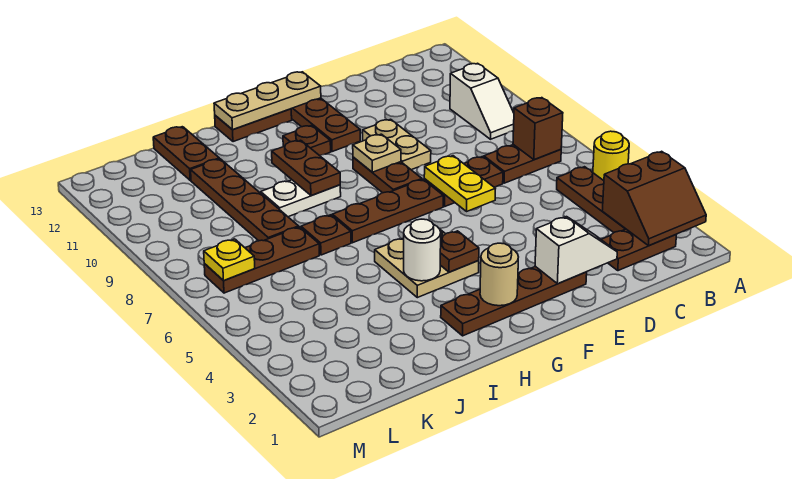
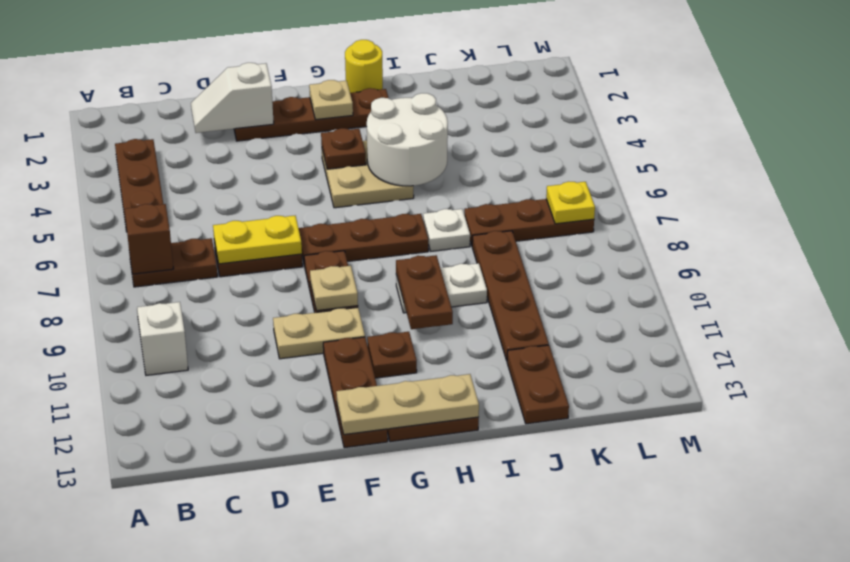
brown 2x2 slope [602,151,706,246] -> none
yellow 1x1 round brick [593,131,629,181] -> yellow 1x1 round brick moved to [345,40,383,93]
brown 1x2 plate [601,229,676,271] -> none
yellow 1x2 plate [424,156,496,212] -> yellow 1x2 plate turned to [213,216,302,264]
tan 1x2 plate [363,119,431,170] -> tan 1x2 plate turned to [273,307,365,359]
tan 1x1 round brick [480,243,518,306] -> tan 1x1 plate [309,80,353,120]
white 1x1 round brick [404,219,441,281] -> white 2x2 round brick [367,93,448,186]
brown 1x1 plate [301,215,351,255] -> white 1x1 plate [423,209,470,251]

